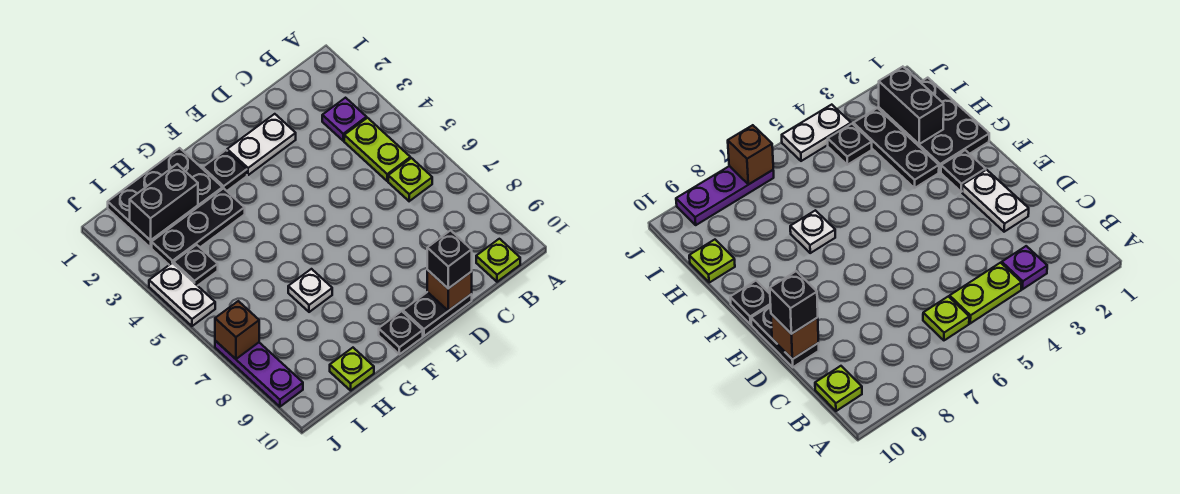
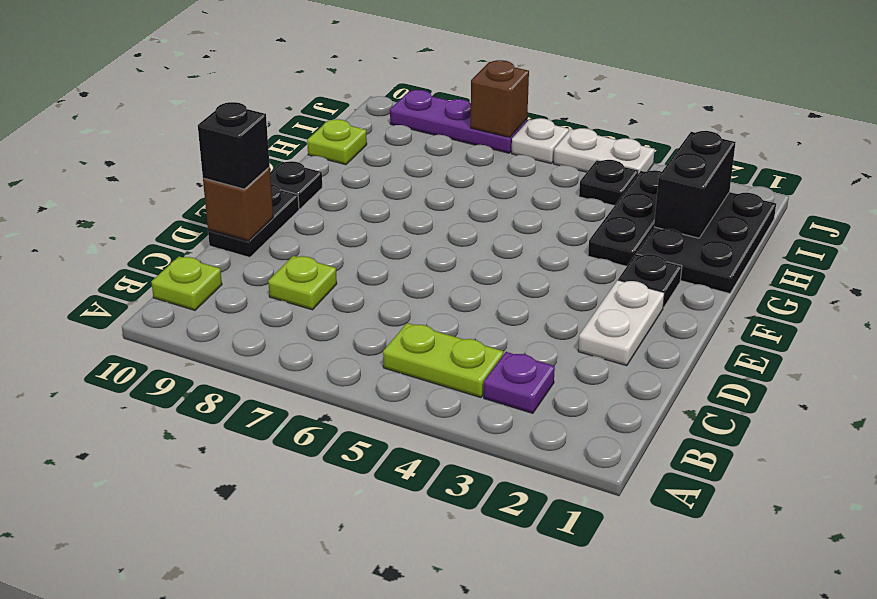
lime 1x1 plate [388,158,432,201] -> lime 1x1 plate moved to [268,256,337,310]
white 1x1 plate [288,269,332,312] -> white 1x1 plate moved to [512,118,569,164]

